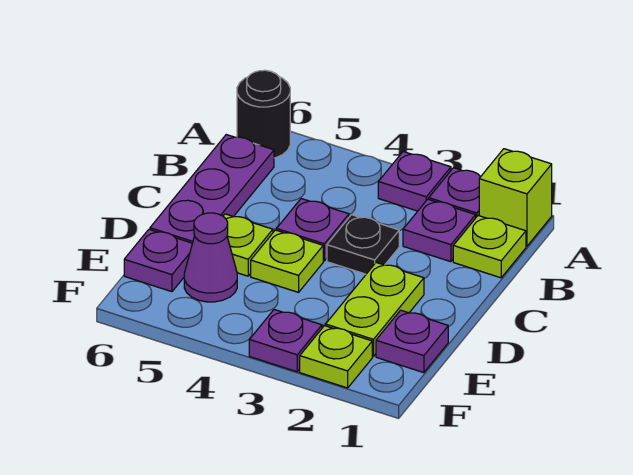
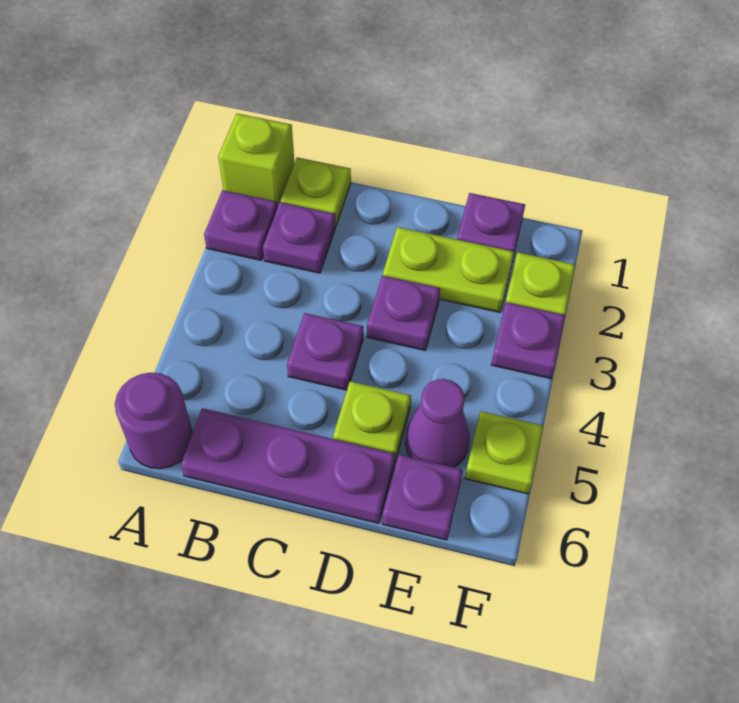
purple 1x1 plate [378,152,451,211] -> purple 1x1 plate moved to [367,275,440,350]
black 1x1 round brick [237,70,290,158] -> purple 1x1 round brick [115,373,192,469]
black 1x1 plate [327,215,399,274] -> none
lime 1x1 plate [251,230,323,292] -> lime 1x1 plate moved to [465,411,543,494]

